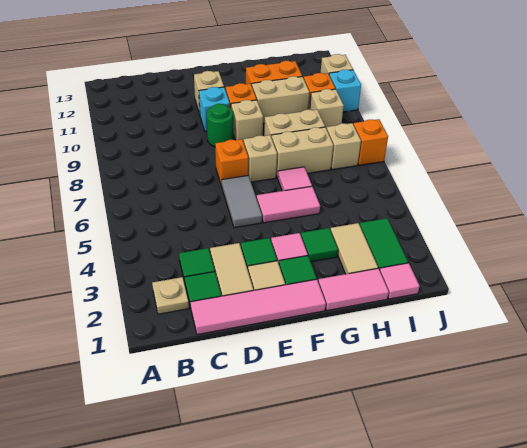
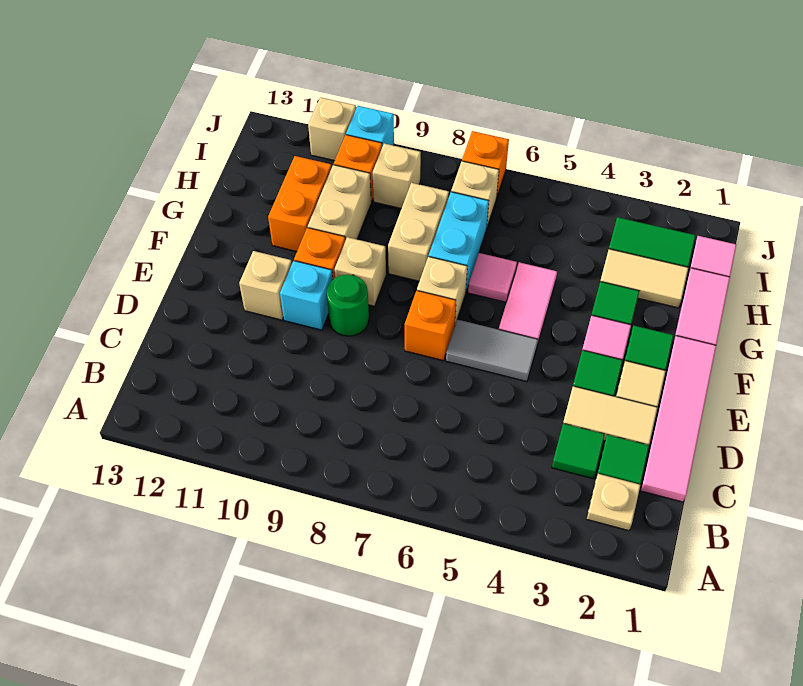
tan 1x2 brick [272,127,333,178] -> cyan 1x2 brick [429,192,489,291]

